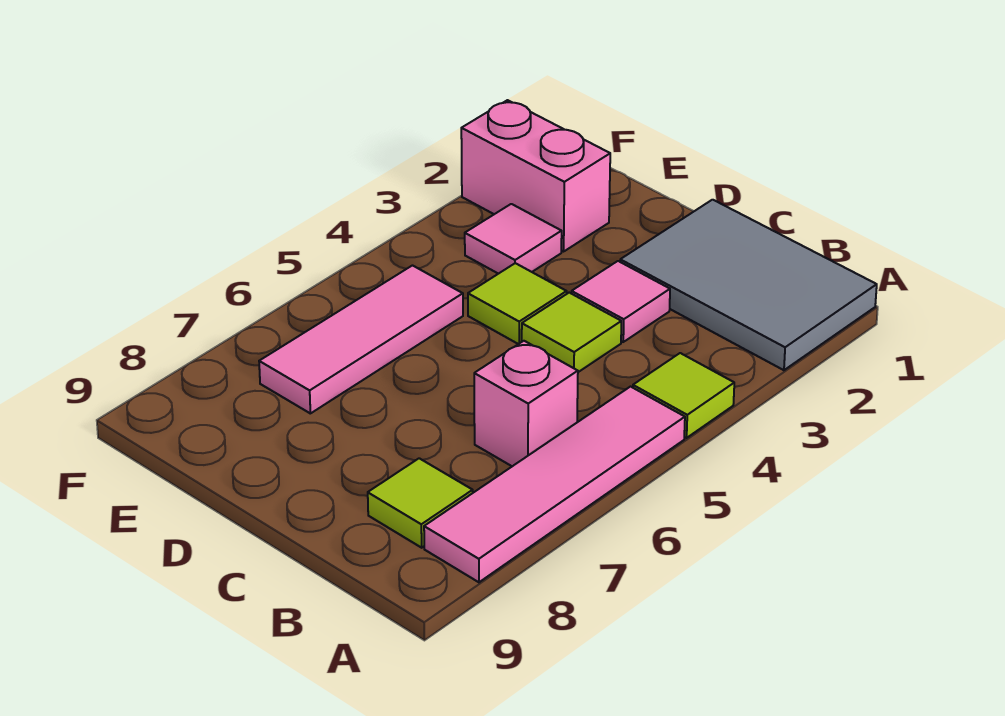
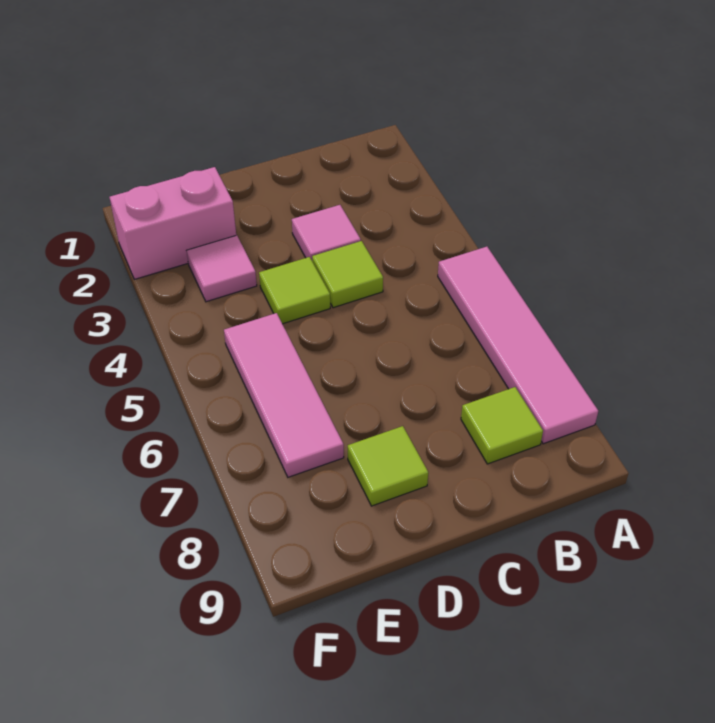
grey 2x3 tile [620,200,877,370] -> none
lime 1x1 tile [633,353,734,438] -> lime 1x1 tile moved to [348,426,428,506]
pink 1x1 brick [474,341,578,466] -> none

